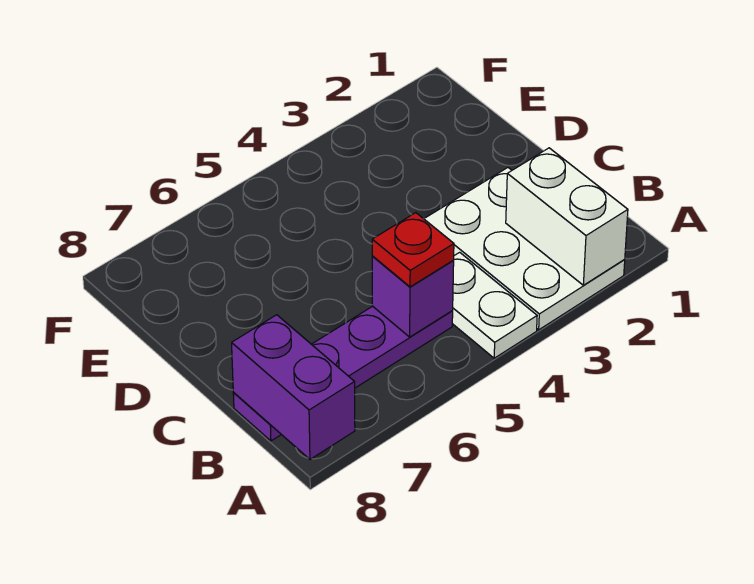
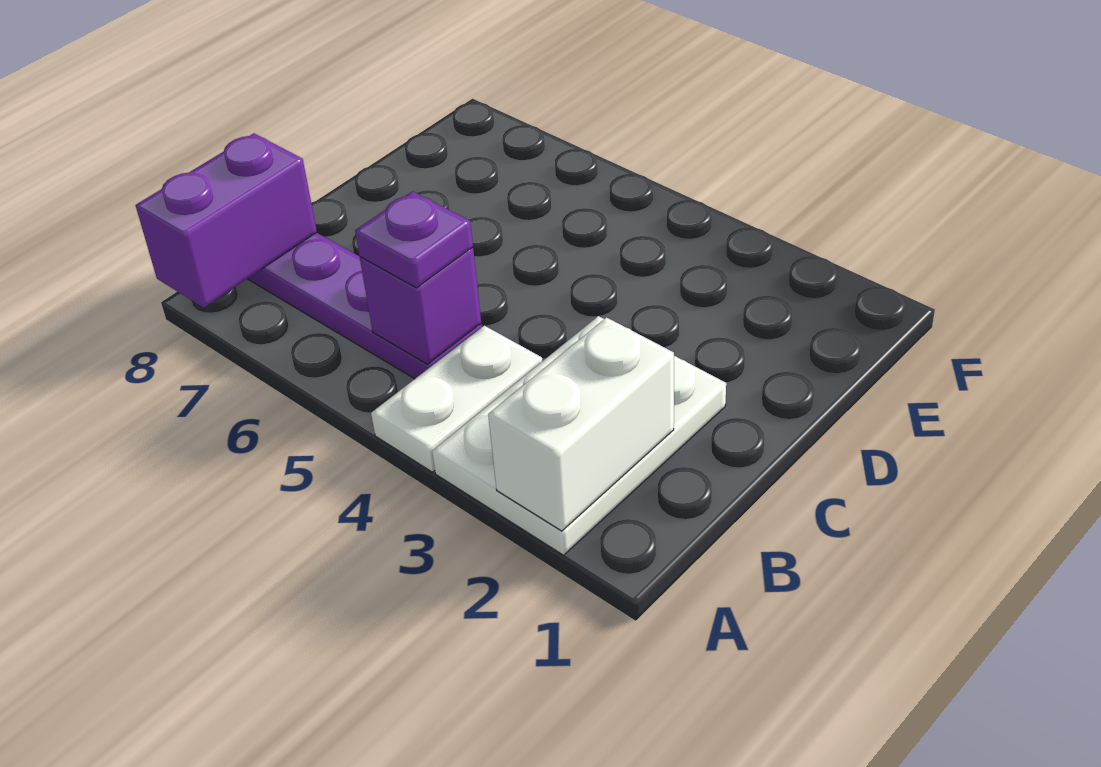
red 1x1 plate [372,213,454,287] -> purple 1x1 plate [355,191,473,288]

